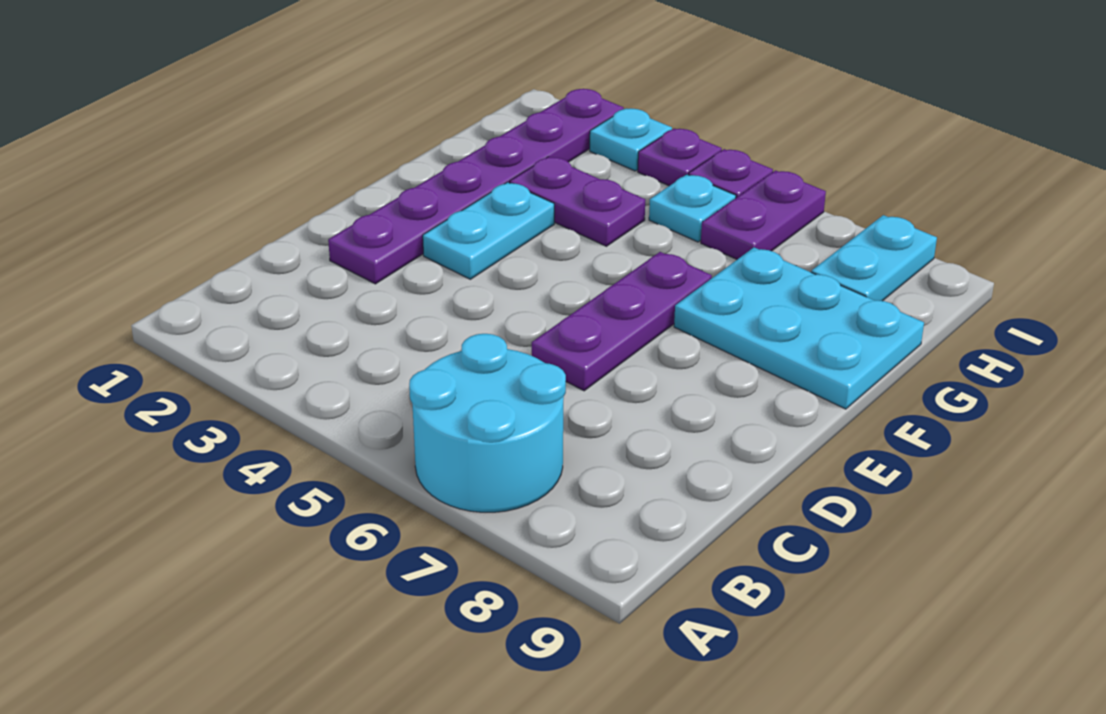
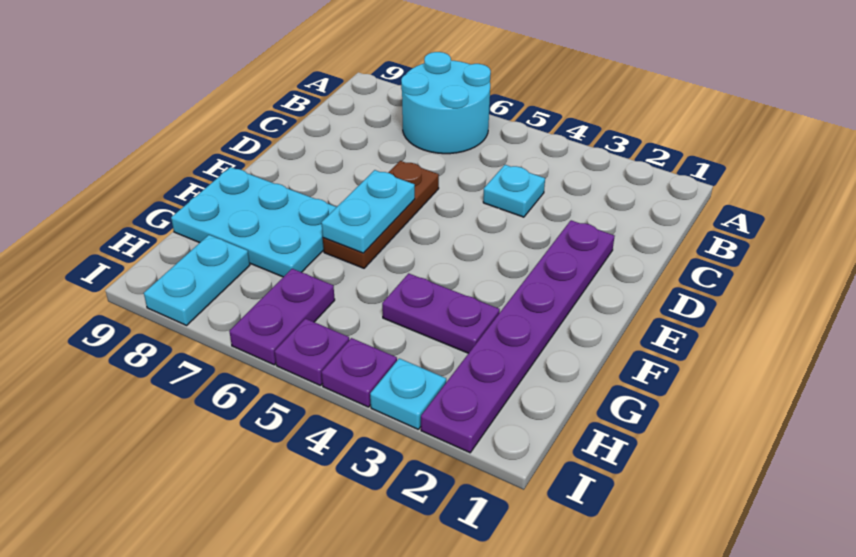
purple 1x3 plate [532,252,712,391] -> brown 1x3 plate [323,161,439,268]
cyan 1x2 plate [423,182,554,279] -> cyan 1x2 plate moved to [321,170,415,253]
cyan 1x1 plate [649,174,736,242] -> cyan 1x1 plate moved to [483,165,545,217]

